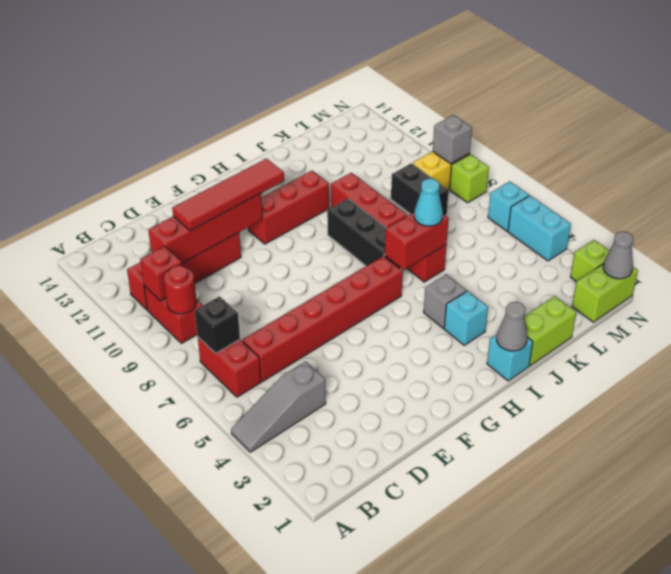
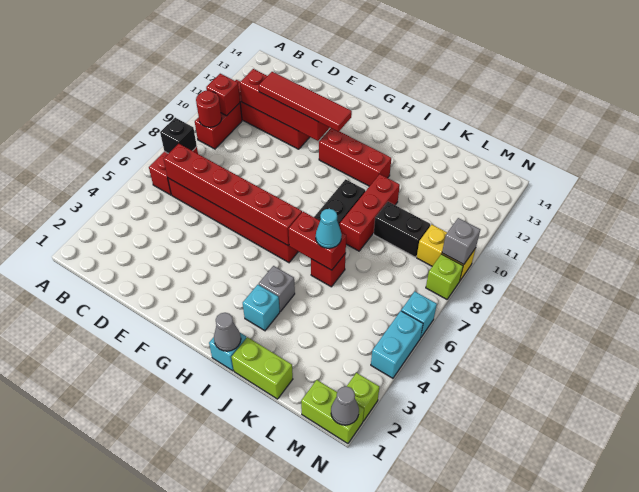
grey 1x3 slope [231,362,326,452] -> none
none -> red 1x6 brick [164,144,302,245]
black 1x2 brick [391,163,449,216] -> black 1x2 brick turned to [374,202,430,257]

